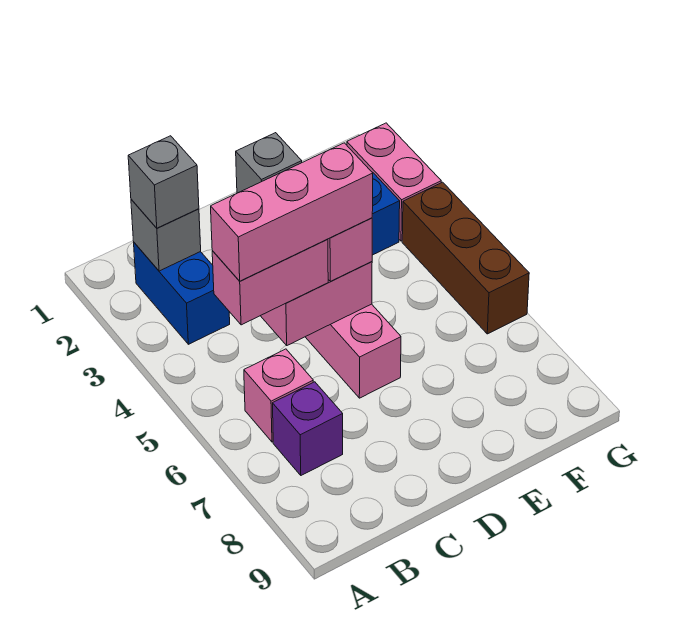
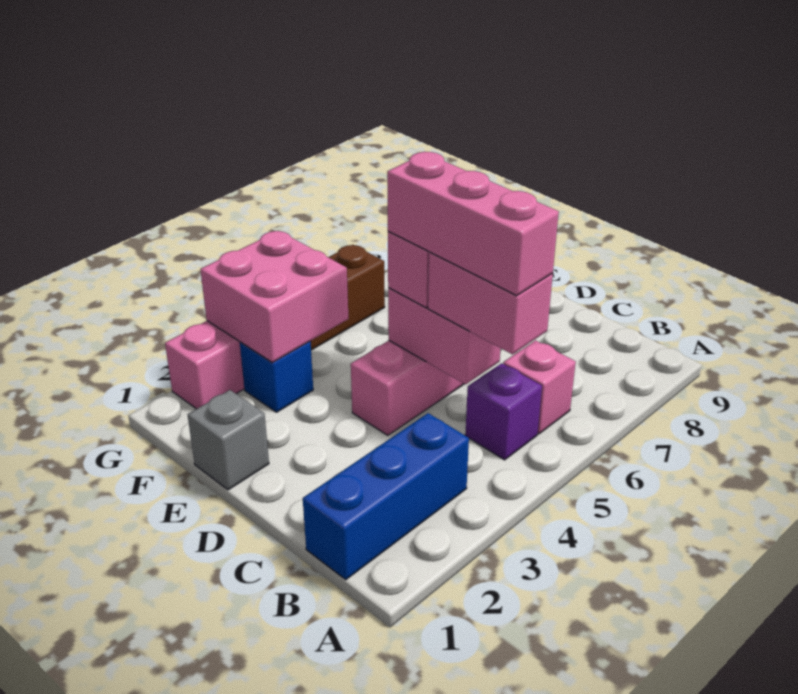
blue 1x2 brick [134,243,230,344] -> blue 1x3 brick [303,413,469,580]
grey 1x1 brick [131,199,201,271] -> none
grey 1x1 brick [128,136,199,228] -> none
purple 1x1 brick [273,382,343,475] -> purple 1x1 brick moved to [465,363,542,460]
none -> pink 2x2 brick [200,231,348,362]

